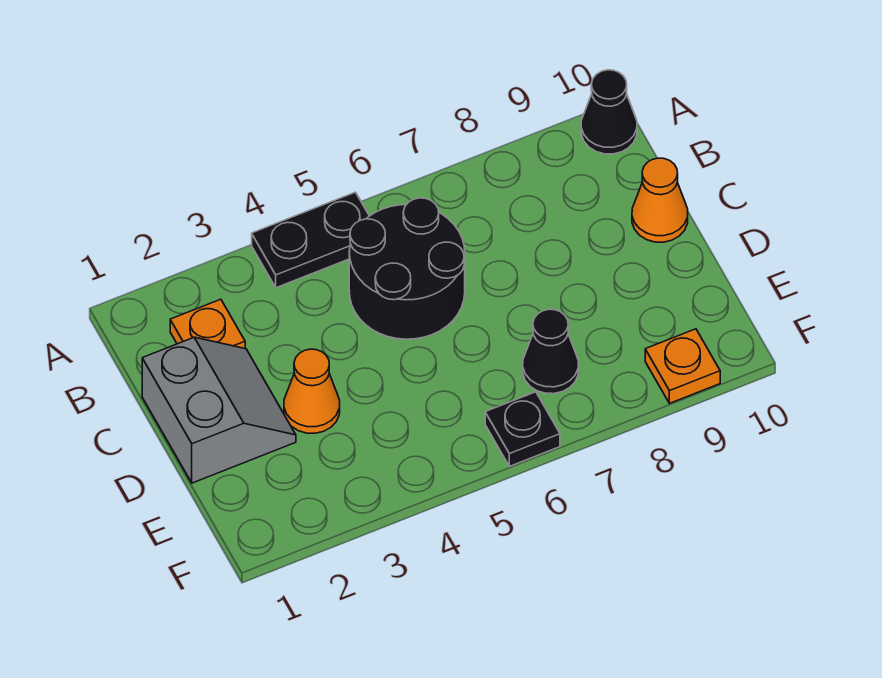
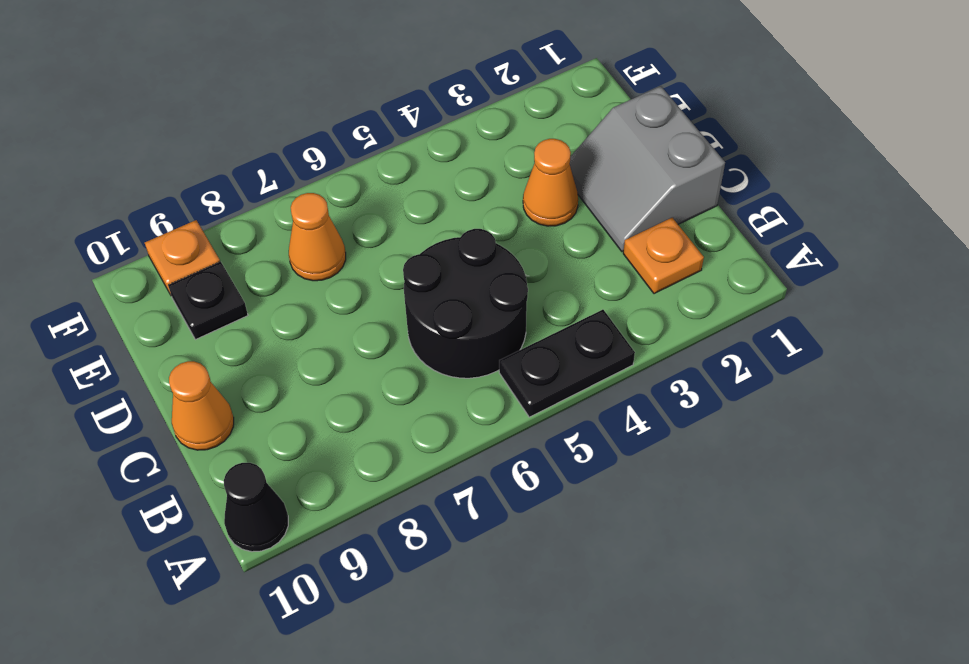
black 1x1 cone [523,309,579,394] -> orange 1x1 cone [289,193,346,281]
black 1x1 plate [485,392,560,466] -> black 1x1 plate moved to [168,262,248,340]

